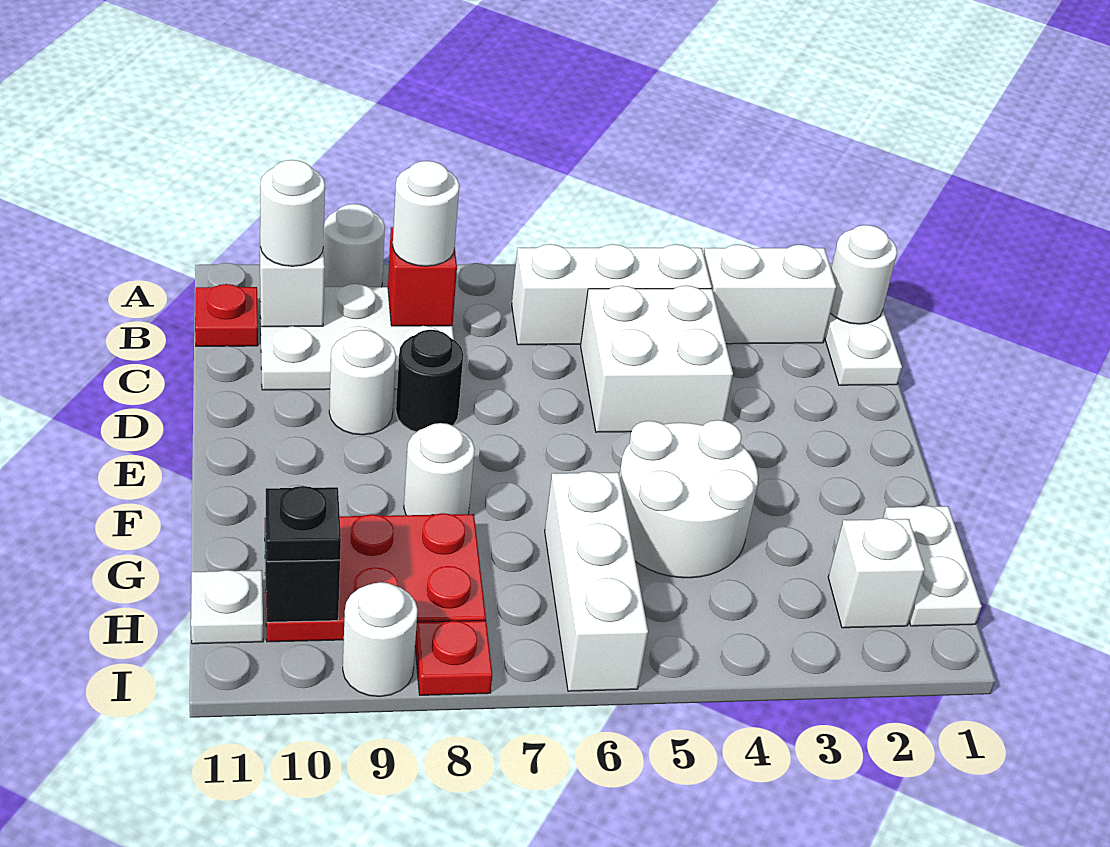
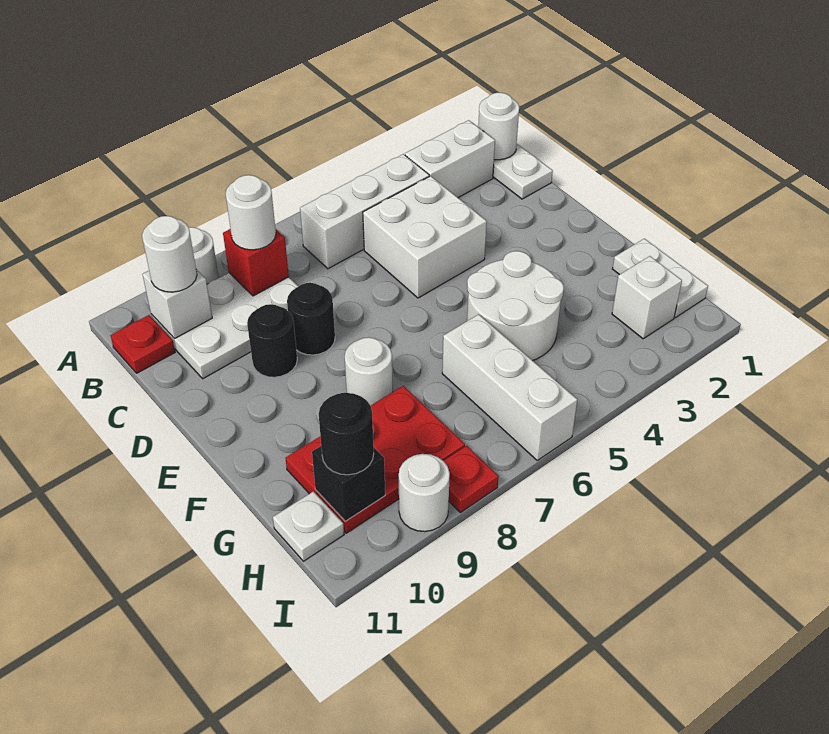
white 1x1 round brick [329,330,396,435] -> black 1x1 round brick [247,304,297,377]
black 1x1 plate [266,486,341,561] -> black 1x1 round brick [319,393,374,475]

